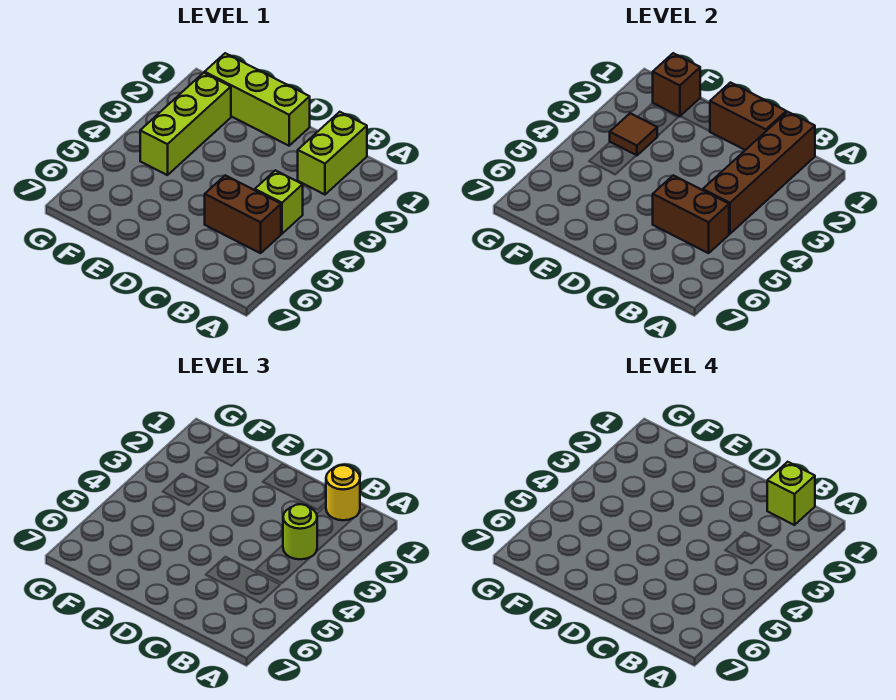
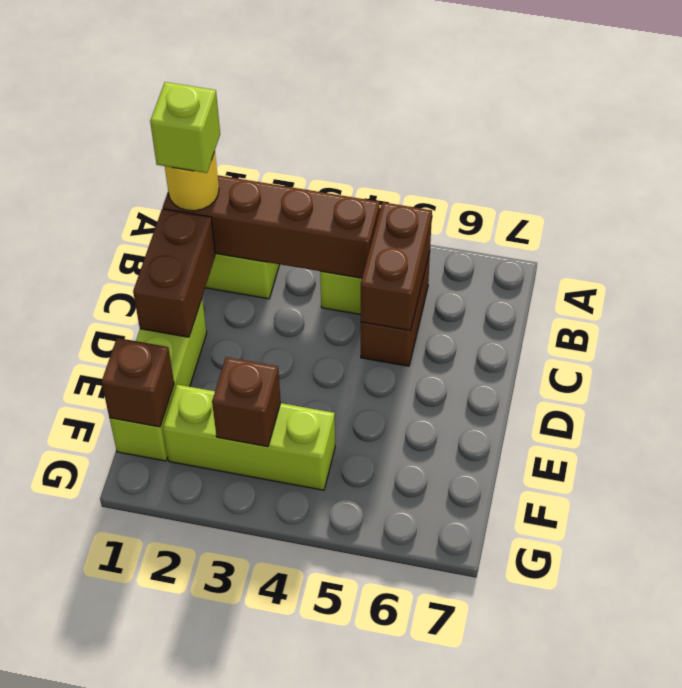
lime 1x1 round brick [283,504,317,559] -> none
brown 1x1 tile [610,113,657,156] -> brown 1x1 brick [212,357,281,447]

